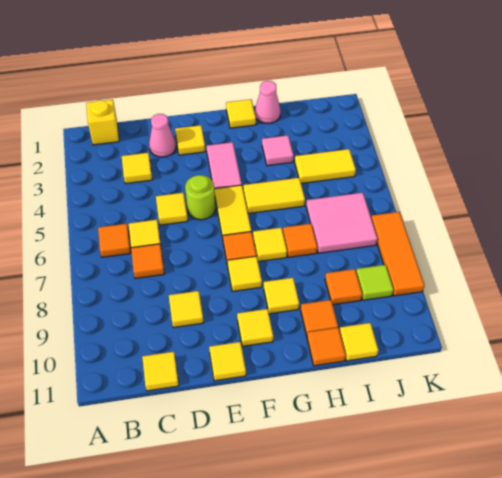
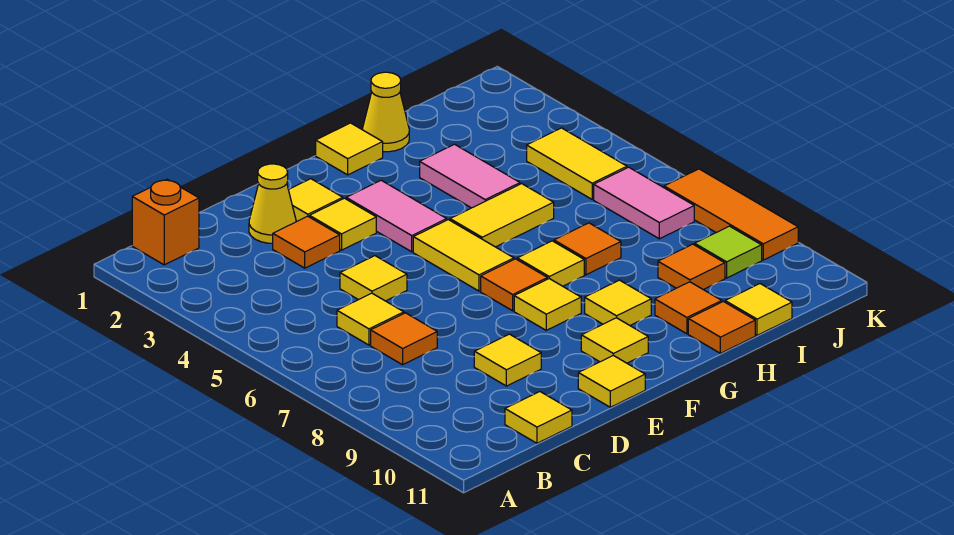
yellow 1x1 brick [86,100,119,145] -> orange 1x1 brick [132,179,199,265]
orange 1x1 tile [98,224,131,257] -> orange 1x1 tile moved to [273,216,340,268]
yellow 1x1 tile [122,153,152,184] -> yellow 1x1 tile moved to [310,198,376,250]
pink 1x1 cone [149,114,176,157] -> yellow 1x1 cone [249,164,296,243]
lime 1x1 round brick [185,175,215,220] -> none
pink 1x1 cone [255,81,281,123] -> yellow 1x1 cone [363,72,409,152]
pink 1x1 tile [262,135,294,166] -> pink 1x2 tile [420,144,520,208]
yellow 1x2 tile [295,149,356,183] -> yellow 1x2 tile turned to [527,128,627,199]
pink 2x2 tile [306,193,378,253] -> pink 1x2 tile [594,167,694,239]

